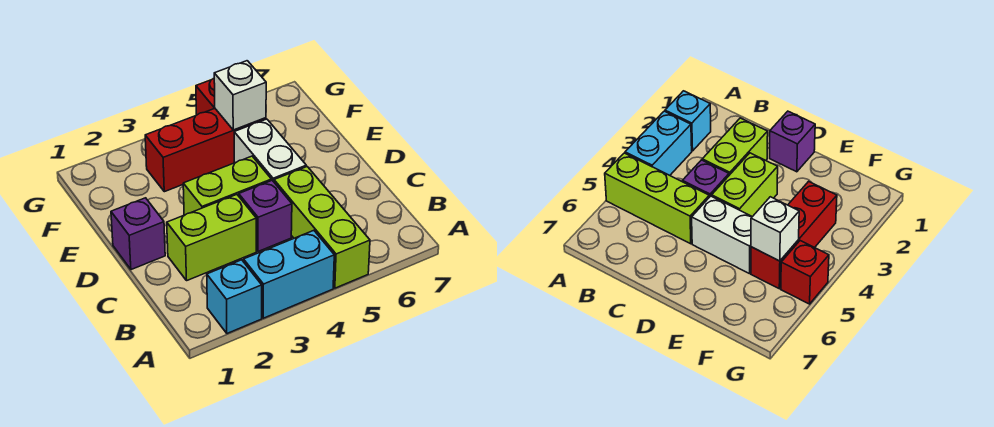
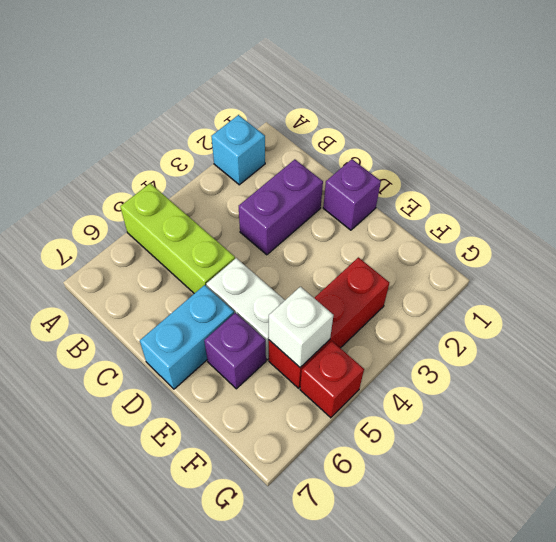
cyan 1x2 brick [244,230,334,318] -> cyan 1x2 brick moved to [140,285,234,389]
lime 1x2 brick [167,195,256,280] -> purple 1x2 brick [239,159,323,255]
purple 1x1 brick [239,180,292,251] -> purple 1x1 brick moved to [204,313,266,389]
lime 1x2 brick [183,156,271,215] -> none

